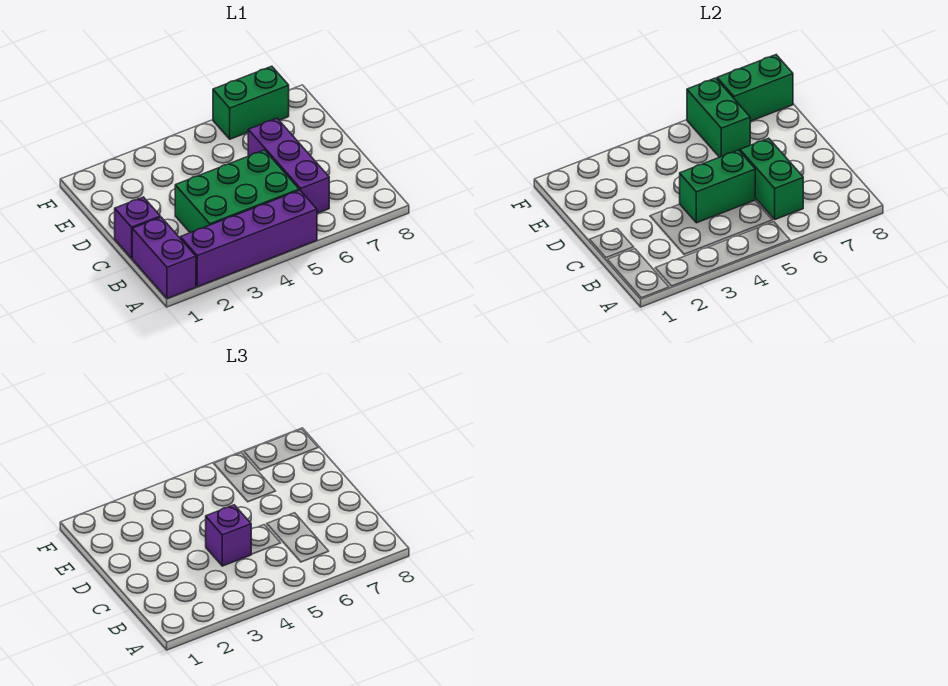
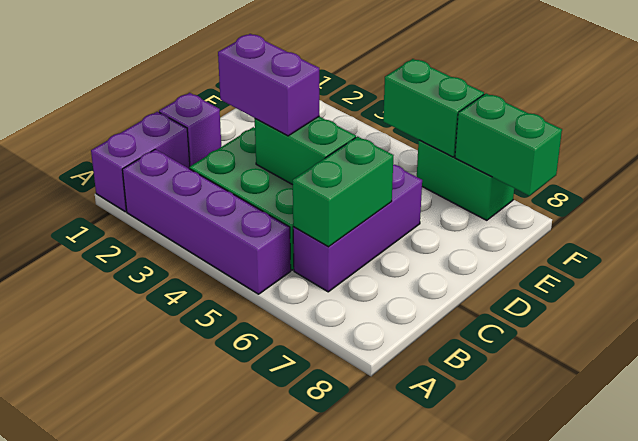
purple 1x1 brick [206,505,251,566] -> purple 1x2 brick [218,34,319,136]
green 1x2 brick [687,78,750,157] -> green 1x2 brick turned to [383,59,484,157]

